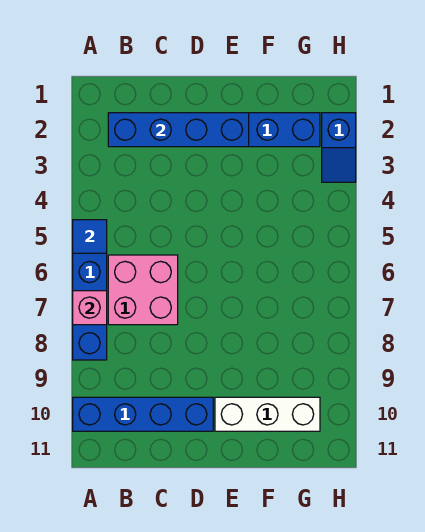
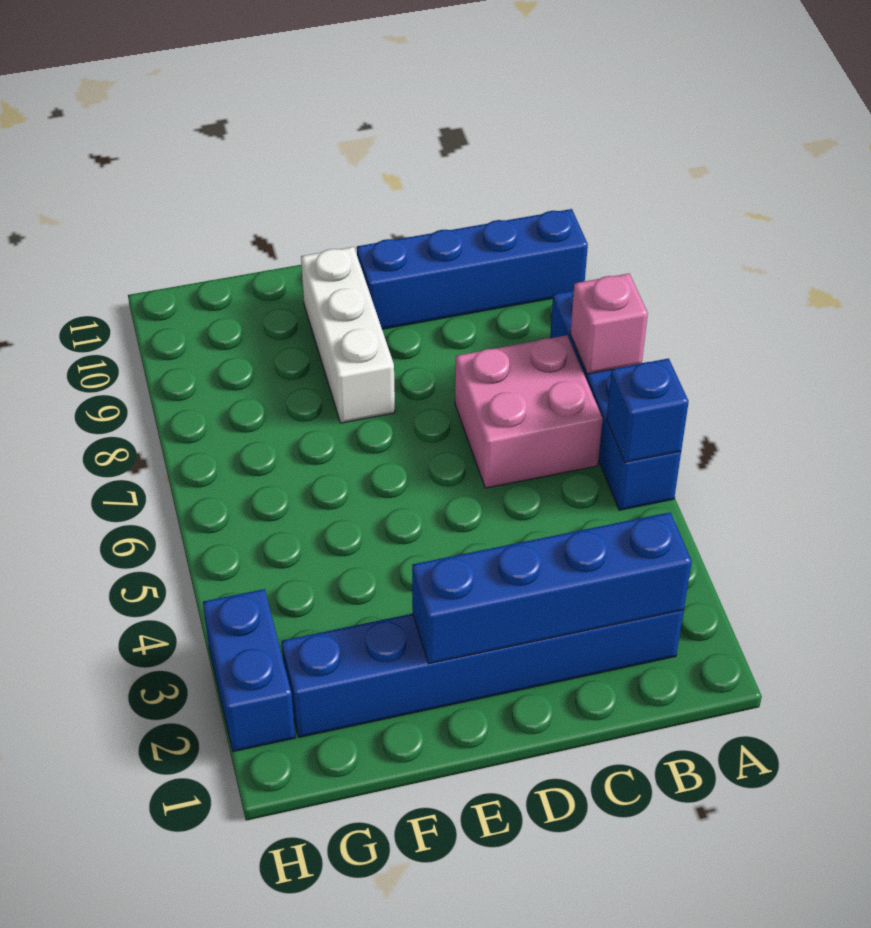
blue 1x1 tile [73,220,107,253] -> blue 1x1 brick [606,358,689,462]
white 1x3 brick [215,397,320,431] -> white 1x3 brick turned to [301,247,395,423]
blue 1x2 slope [322,113,356,182] -> blue 1x2 brick [203,589,295,752]

